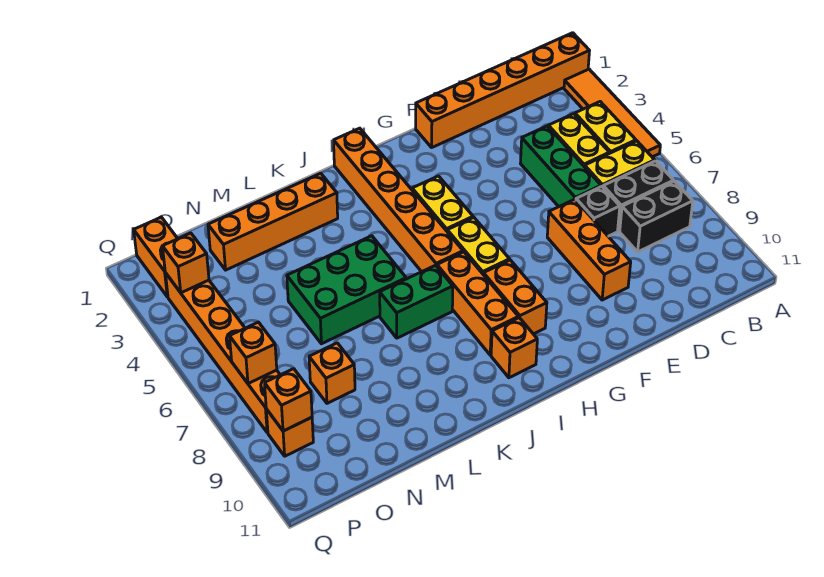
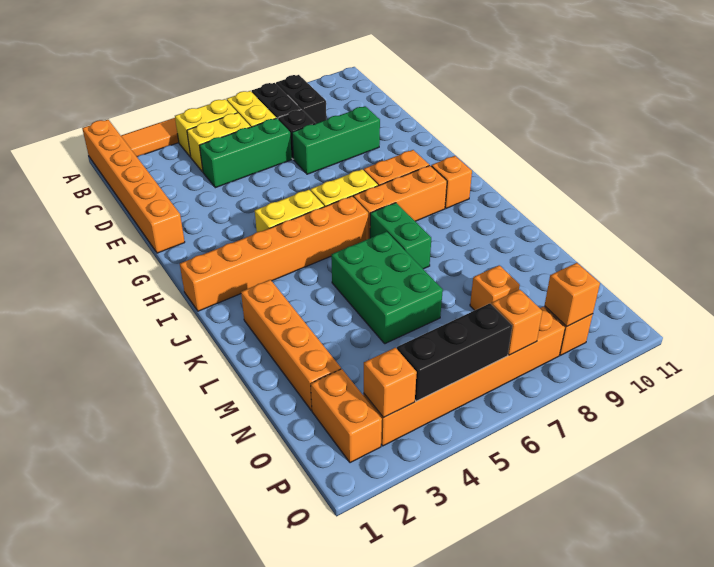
orange 1x3 brick [547,199,631,300] -> green 1x3 brick [292,106,380,174]
orange 1x2 brick [134,217,178,297] -> orange 1x2 brick turned to [311,369,382,463]
none -> black 1x3 brick [397,304,512,401]

